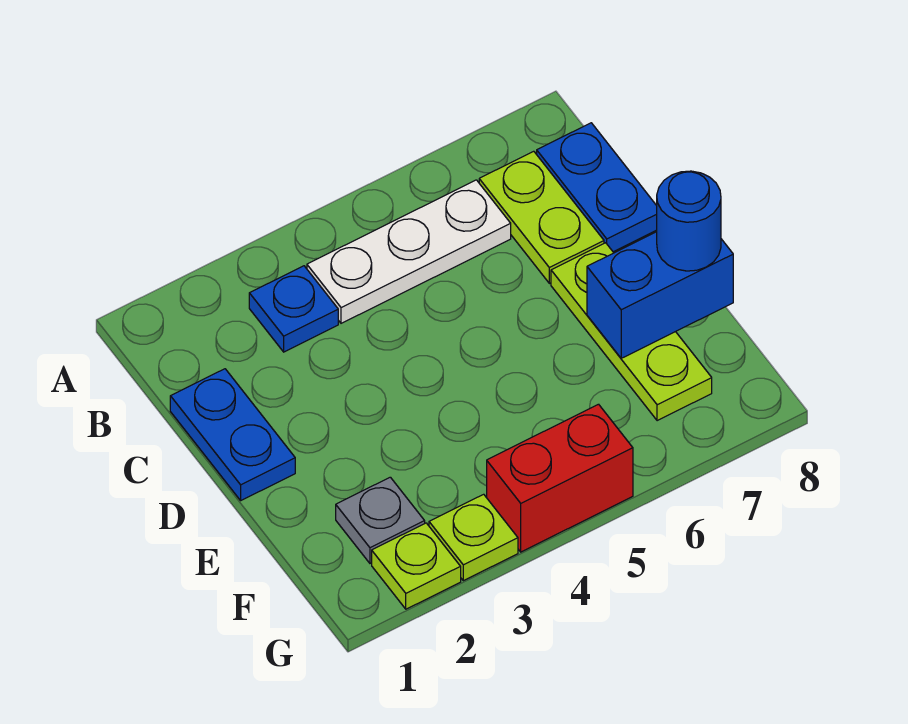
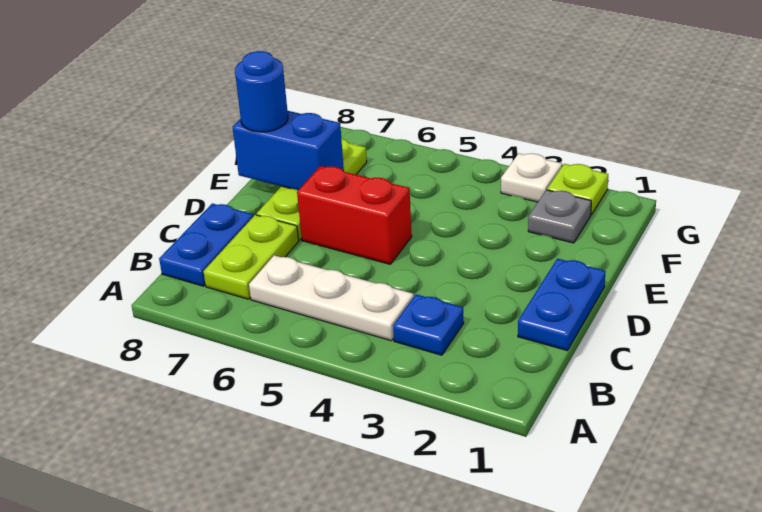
lime 1x1 plate [429,494,518,581] -> white 1x1 plate [501,153,562,202]
red 1x2 brick [487,404,633,552] -> red 1x2 brick moved to [297,166,412,264]

